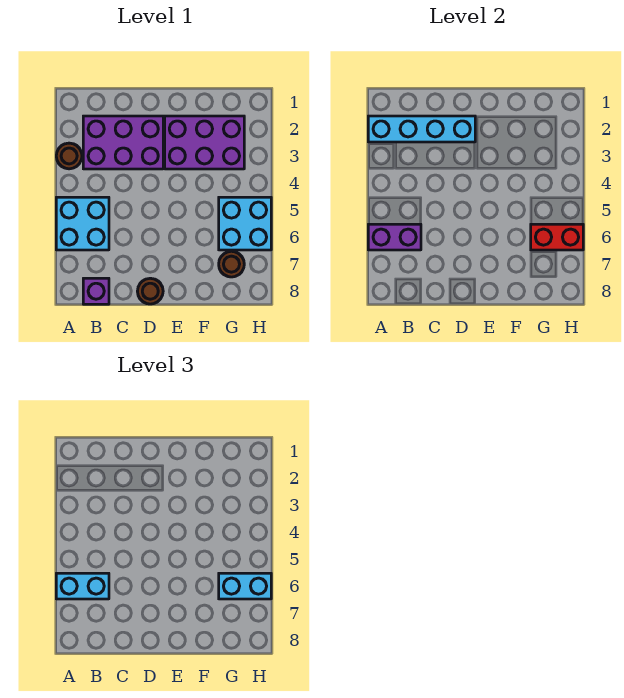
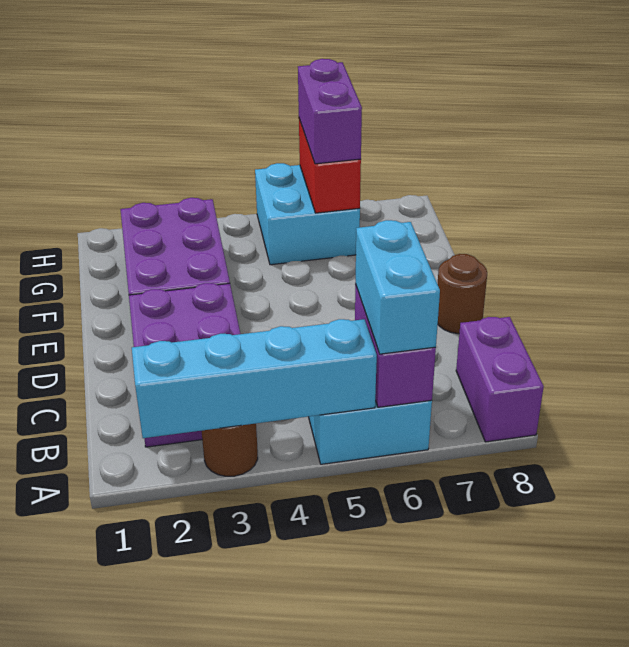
cyan 1x4 brick [368,116,475,142] -> cyan 1x4 brick turned to [132,319,377,438]
purple 1x1 brick [83,278,109,304] -> purple 1x2 brick [456,317,544,442]
cyan 1x2 brick [219,573,271,599] -> purple 1x2 brick [298,59,362,164]
brown 1x1 round brick [219,251,244,277] -> none

